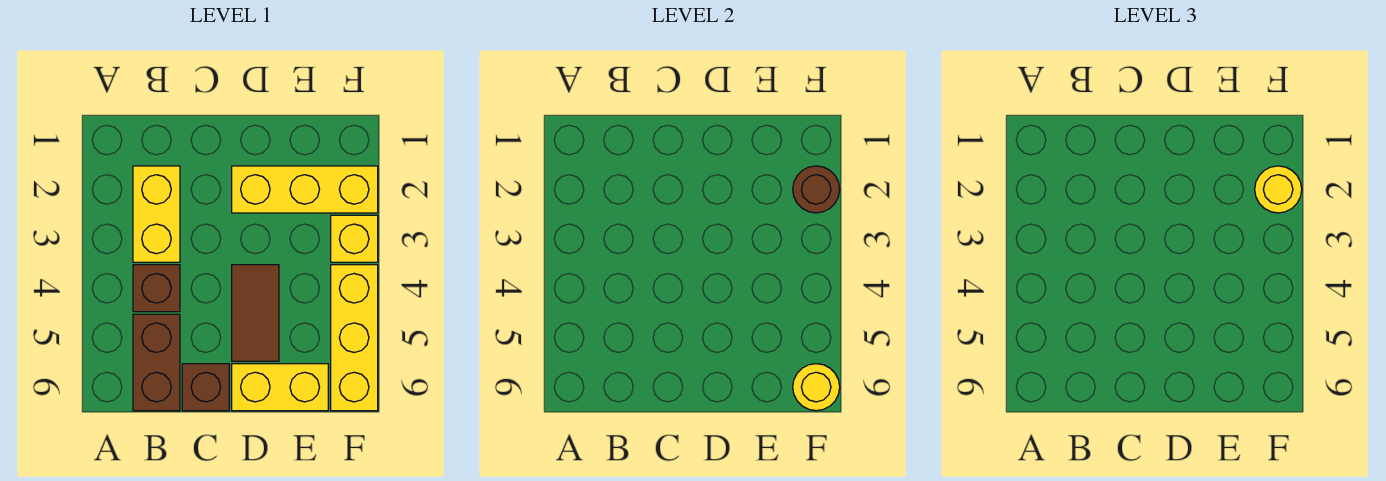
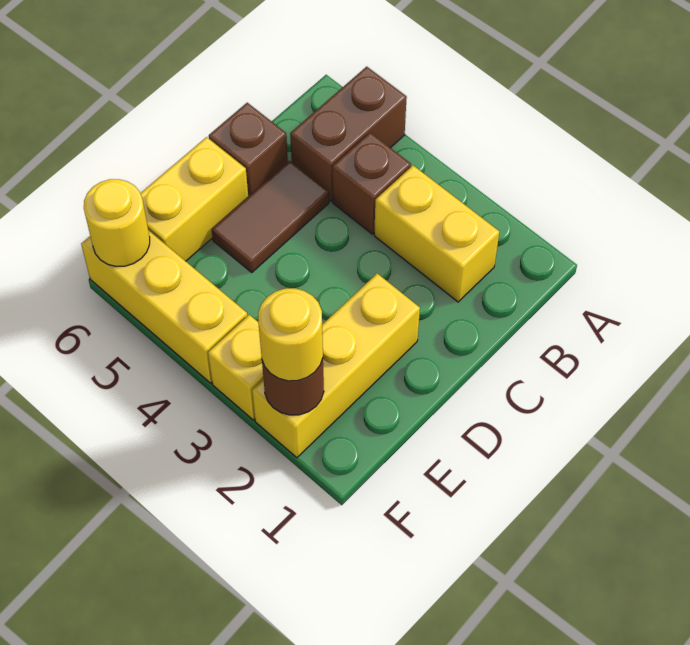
brown 1x2 brick [133,314,180,411] -> brown 1x2 brick turned to [290,67,407,201]
brown 1x2 tile [232,265,279,361] -> brown 1x2 tile turned to [212,161,329,272]

